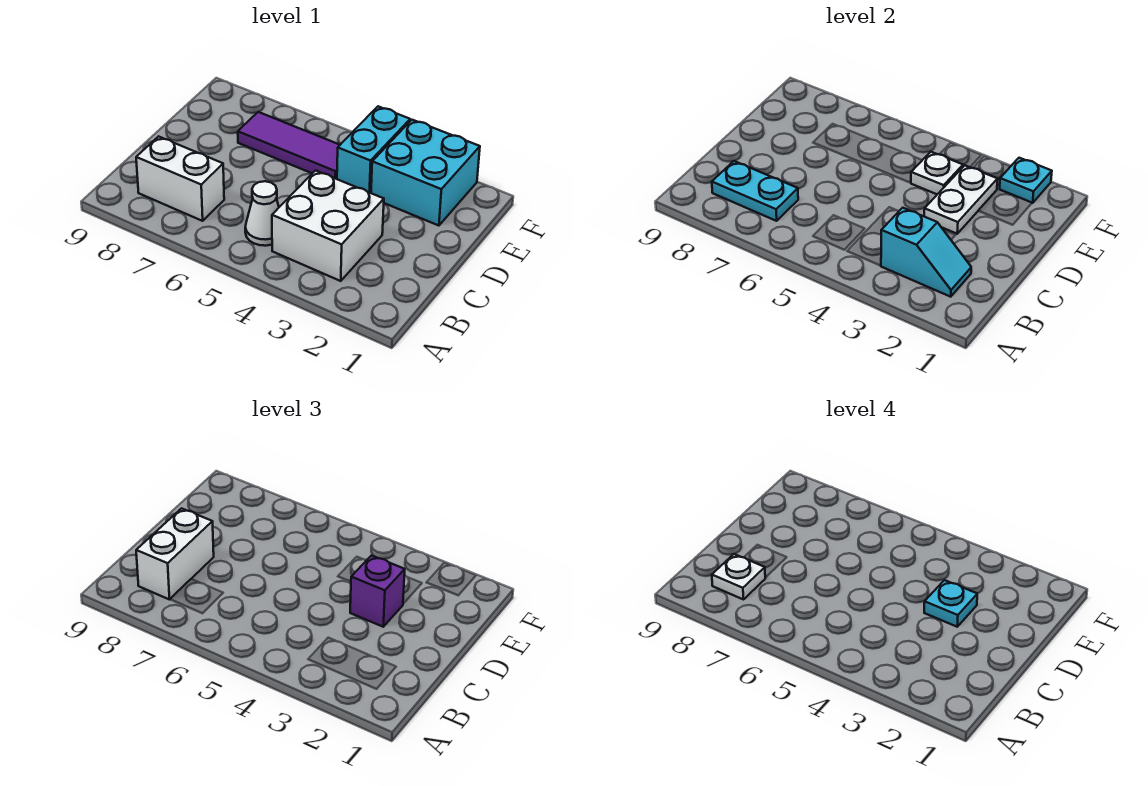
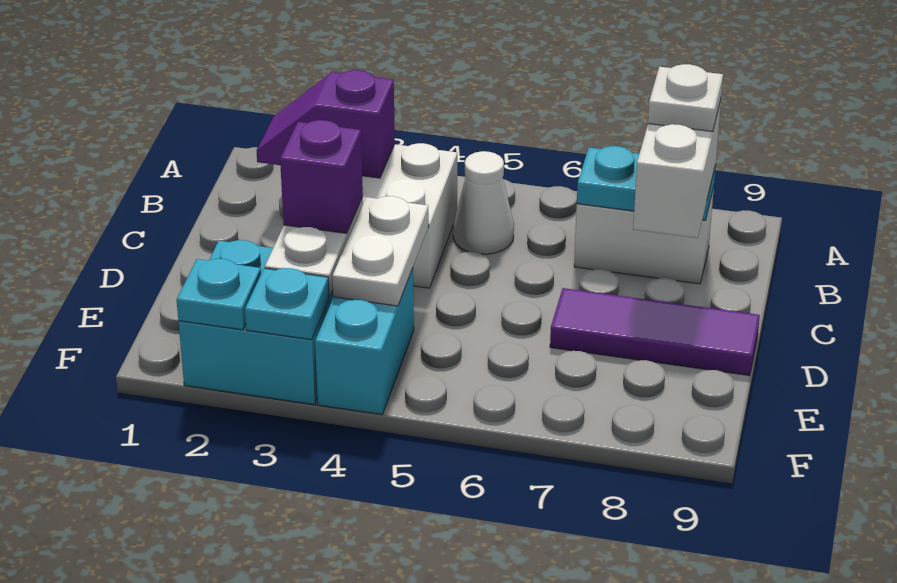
cyan 1x2 slope [881,208,971,297] -> purple 1x2 slope [257,70,395,178]
cyan 1x1 plate [924,580,977,627] -> cyan 1x1 plate moved to [245,268,329,340]
white 1x1 plate [911,152,963,194] -> white 1x2 plate [332,196,429,306]
purple 1x3 tile [238,112,340,179] -> purple 1x3 tile moved to [550,288,760,376]

